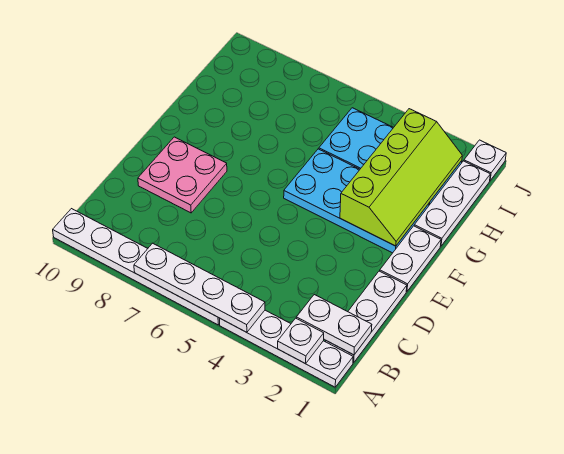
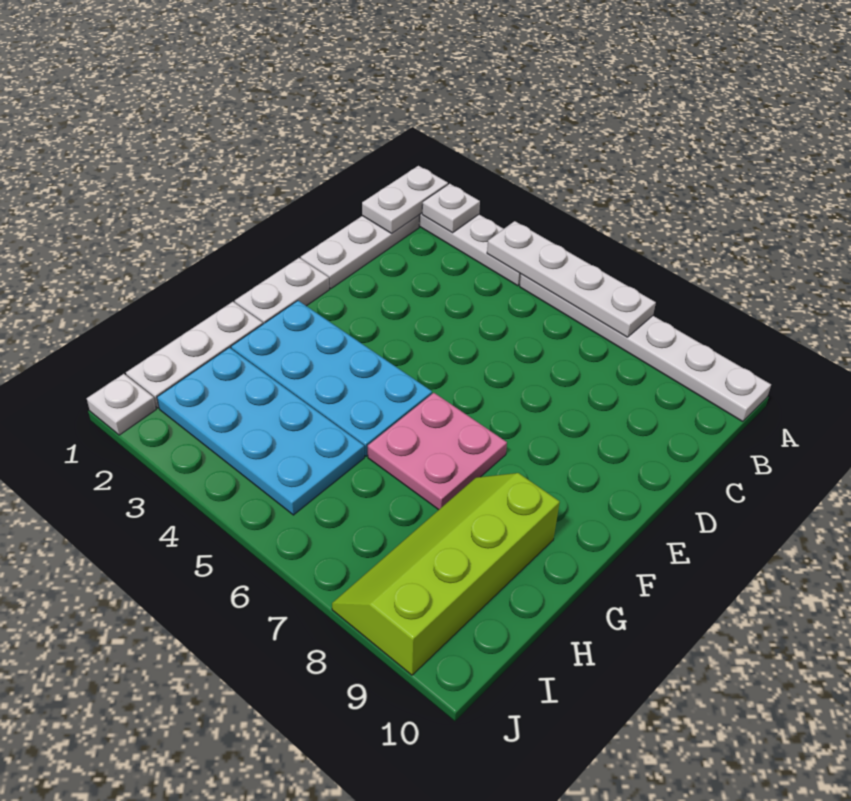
white 1x2 plate [296,295,372,355] -> white 1x2 plate turned to [362,166,448,233]
pink 2x2 plate [138,137,227,213] -> pink 2x2 plate moved to [368,393,507,510]
lime 2x4 slope [340,109,462,246] -> lime 2x4 slope moved to [332,473,560,675]

